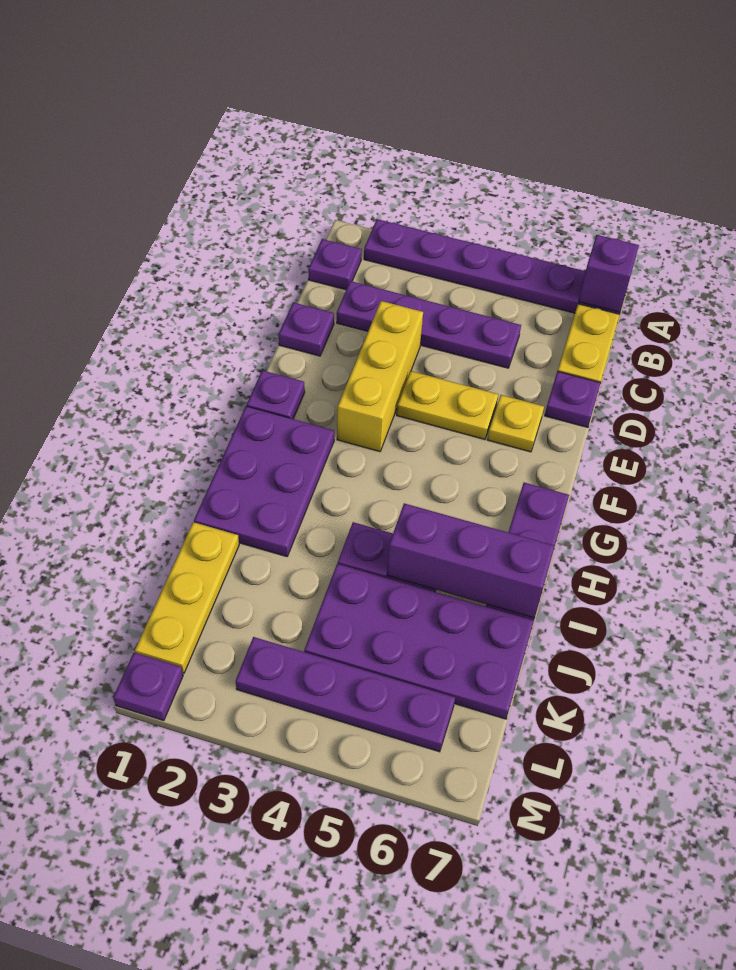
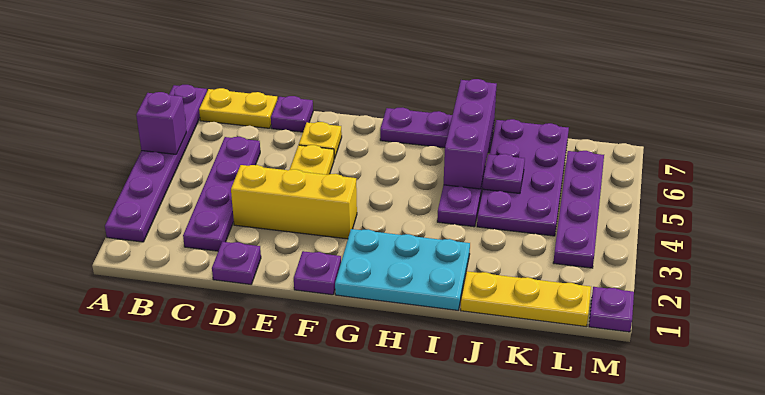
purple 1x1 brick [579,235,639,312] -> purple 1x1 brick moved to [136,92,187,154]
purple 1x1 plate [308,239,362,290] -> purple 1x1 plate moved to [483,154,525,193]
purple 2x3 plate [194,406,334,557] -> cyan 2x3 plate [335,229,470,310]

